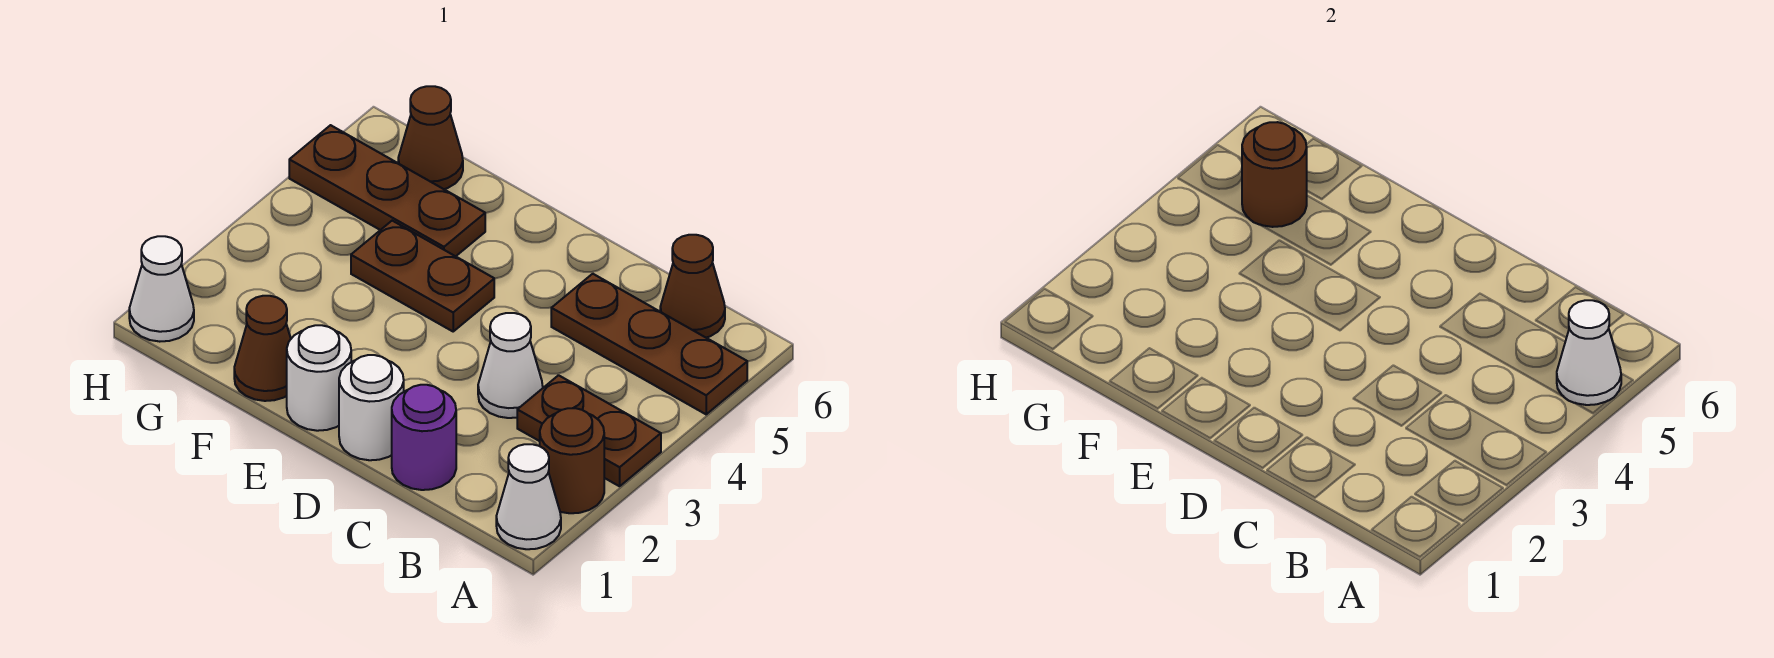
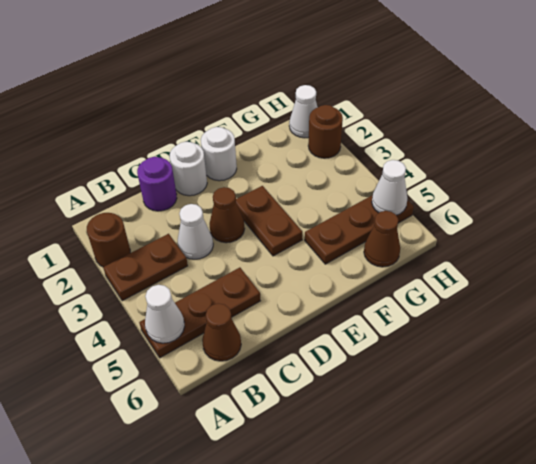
white 1x1 cone [496,444,561,549] -> white 1x1 cone moved to [372,160,408,215]
brown 1x2 plate [351,221,494,331] -> brown 1x2 plate turned to [236,186,302,256]
brown 1x1 cone [234,296,291,401] -> brown 1x1 cone moved to [210,187,245,243]
brown 1x1 round brick [1242,122,1307,227] -> brown 1x1 round brick moved to [308,105,343,158]

